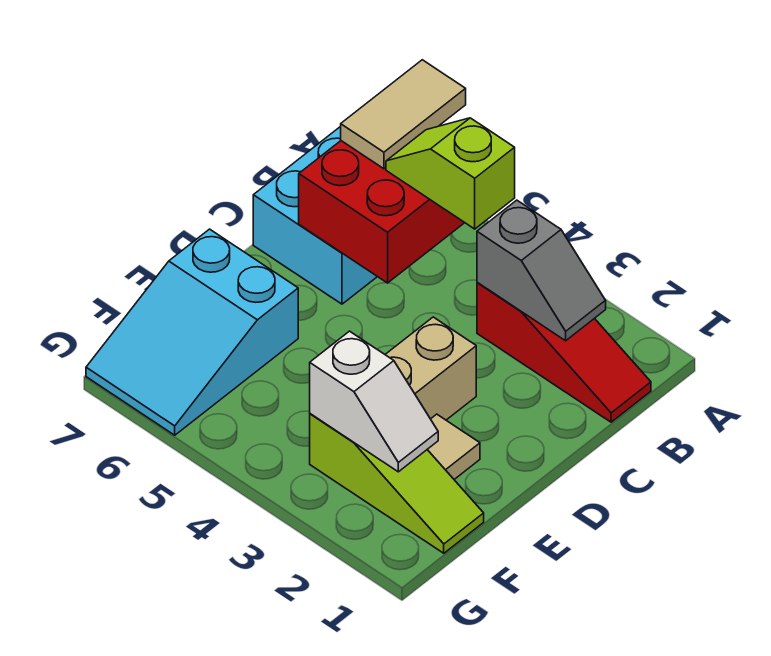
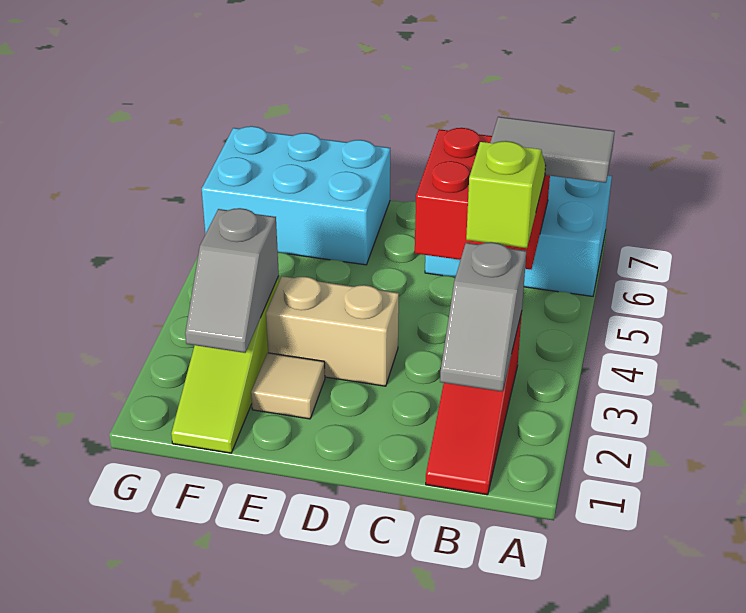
tan 1x2 tile [341,60,466,169] -> grey 1x2 tile [490,117,615,183]
cyan 2x3 slope [86,229,298,435] -> cyan 2x3 brick [202,126,390,265]
white 1x2 slope [310,331,438,472] -> grey 1x2 slope [185,208,279,353]

